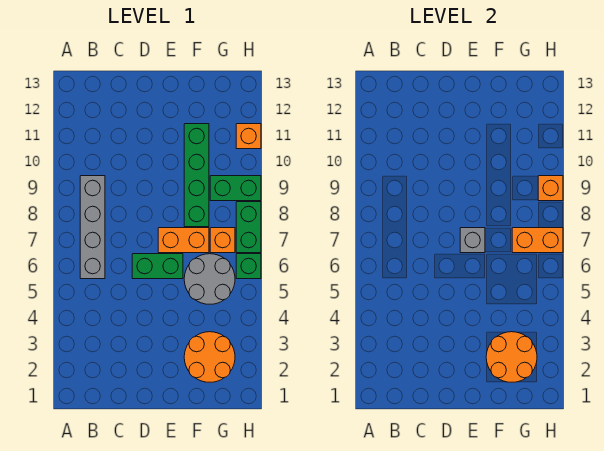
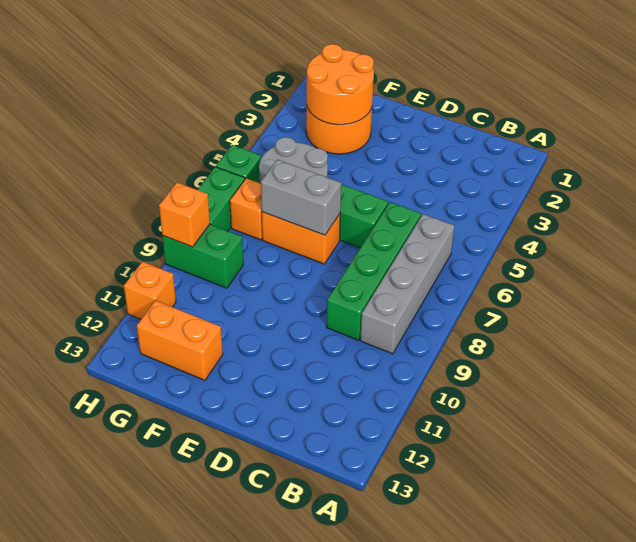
grey 1x1 brick [460,228,485,253] -> grey 1x2 brick [261,159,341,235]
green 1x4 brick [184,124,209,227] -> green 1x4 brick moved to [327,202,421,340]
orange 1x2 brick [512,228,563,253] -> orange 1x2 brick moved to [137,300,223,380]

